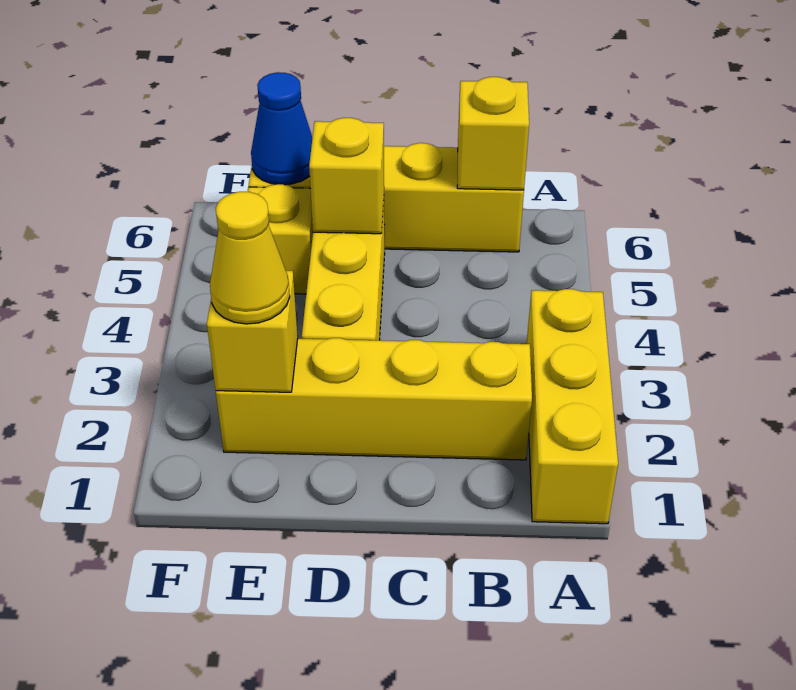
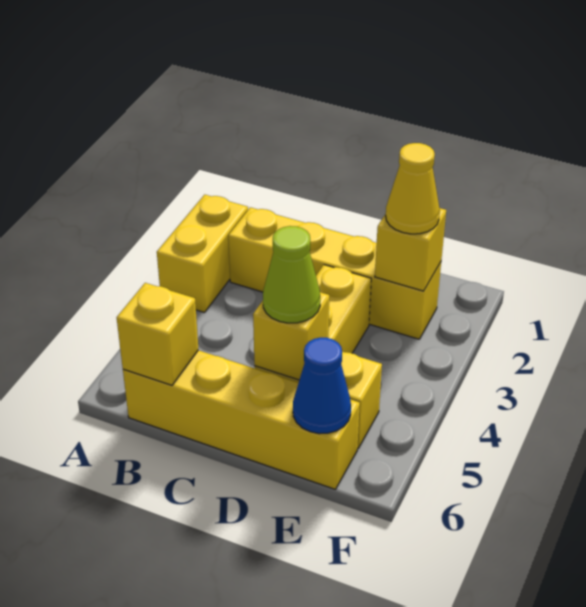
yellow 1x3 brick [527,289,618,524] -> yellow 1x2 brick [157,195,248,313]
none -> lime 1x1 cone [263,226,320,323]

